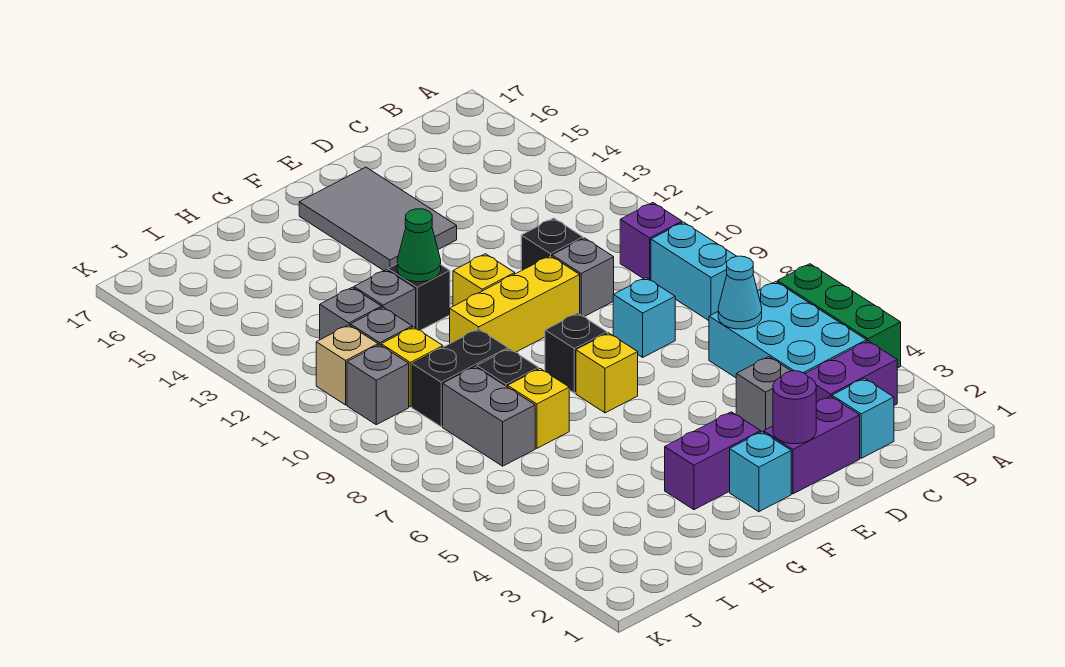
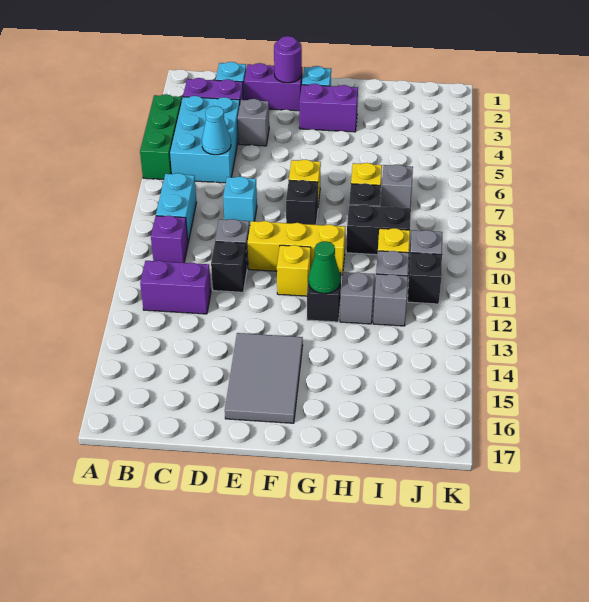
none -> purple 1x2 brick [140,261,211,314]
grey 1x2 brick [443,367,535,466] -> grey 1x1 brick [381,164,413,208]
tan 1x1 brick [316,325,378,405] -> black 1x1 brick [408,253,442,304]

